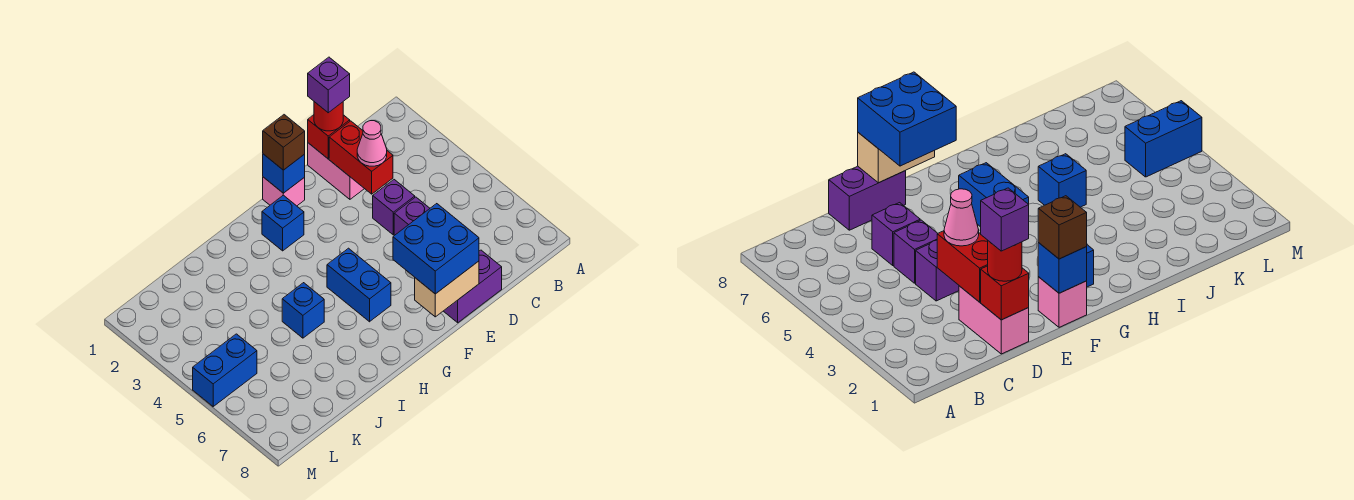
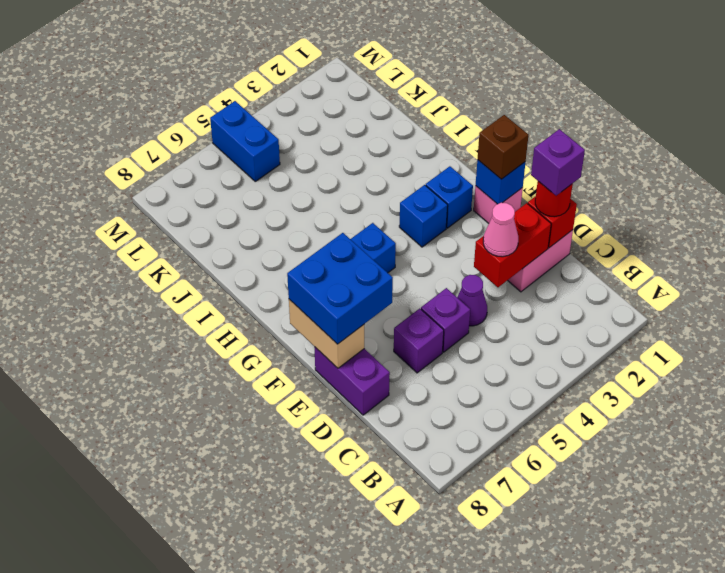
purple 1x1 brick [373,180,415,235] -> purple 1x1 cone [457,275,487,326]
blue 1x1 brick [282,283,324,338] -> blue 1x1 brick moved to [399,185,448,247]

